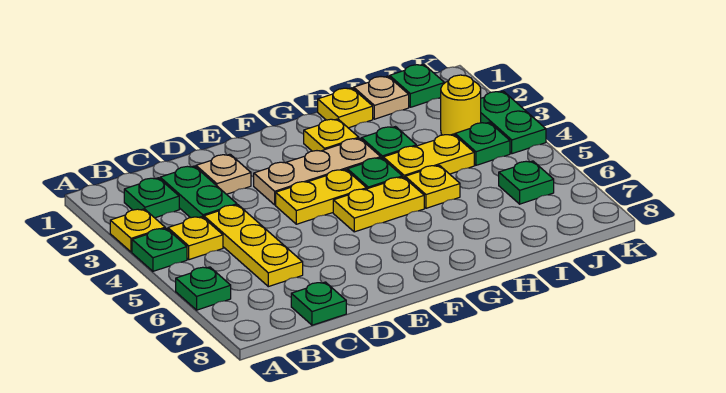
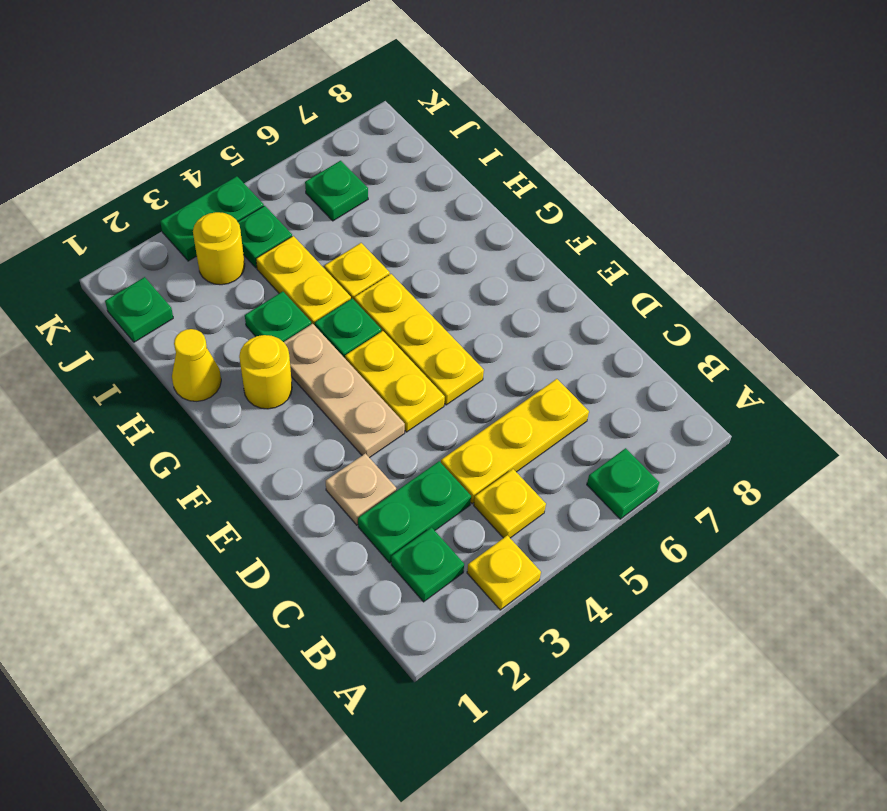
green 1x1 plate [132,228,187,271] -> none
green 1x1 plate [291,282,346,325] -> none
yellow 1x2 plate [333,177,424,232] -> yellow 1x3 plate [354,274,484,405]
yellow 1x1 plate [304,119,359,151] -> yellow 1x1 round brick [239,335,292,409]
yellow 1x1 plate [318,88,373,128] -> yellow 1x1 cone [172,329,221,401]
tan 1x1 plate [354,76,409,119] -> none

